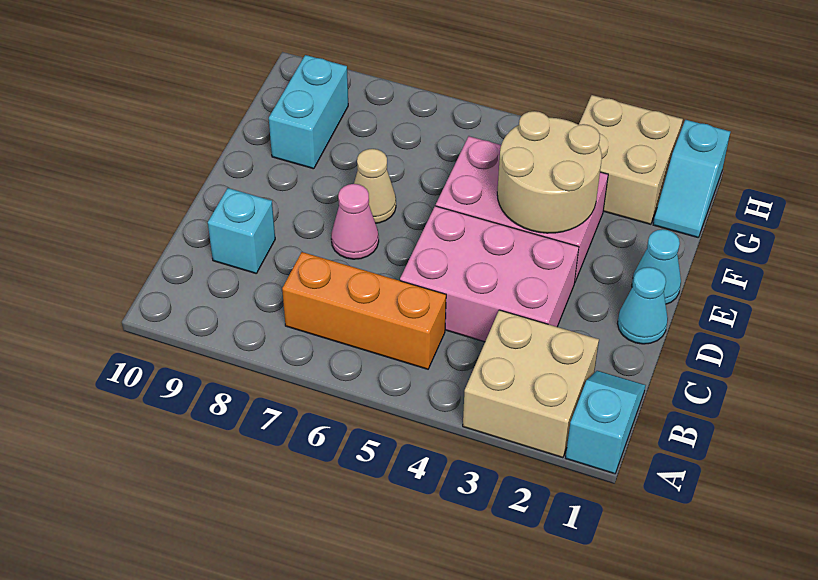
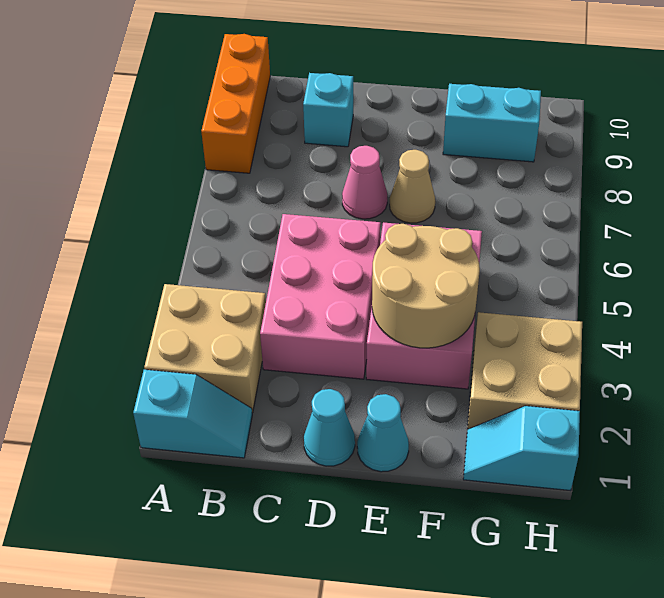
orange 1x3 brick [282,252,446,369] -> orange 1x3 brick moved to [201,34,270,173]

